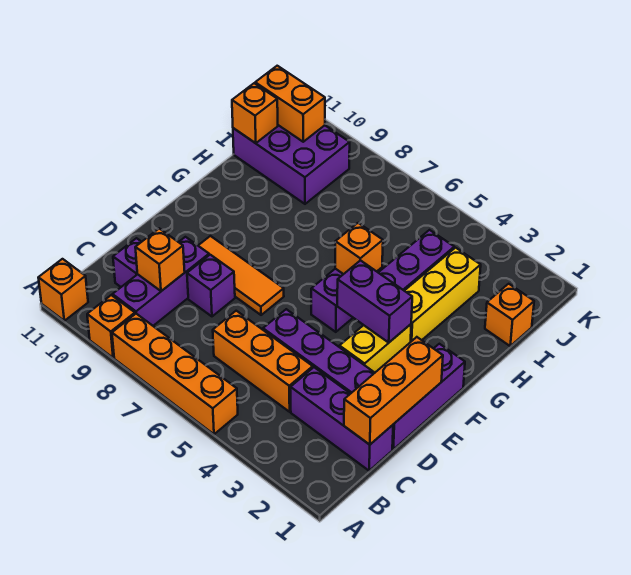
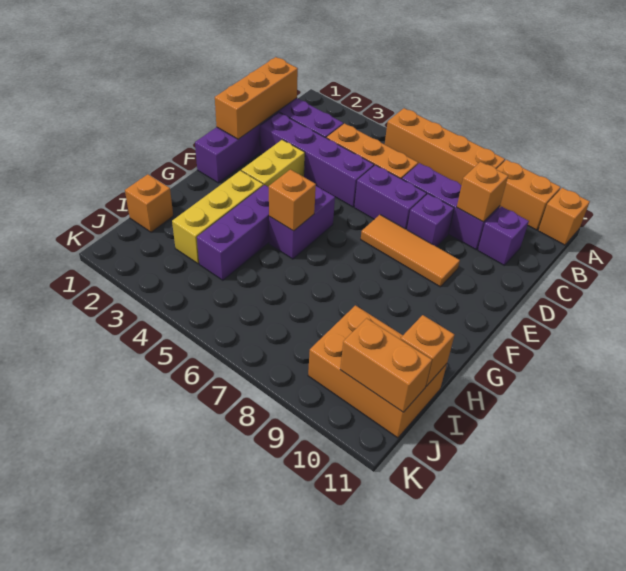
orange 1x1 brick [87,295,135,358] -> orange 1x2 brick [497,160,560,230]
purple 1x3 brick [113,237,209,326] -> purple 1x3 brick turned to [402,163,500,250]
purple 1x2 brick [337,260,412,342] -> purple 1x2 brick moved to [354,165,427,230]
purple 2x3 brick [233,125,350,204] -> orange 2x3 brick [308,305,447,438]

